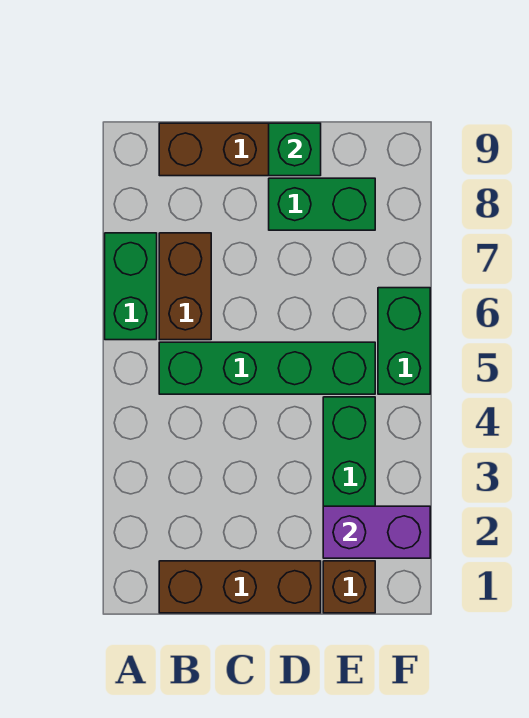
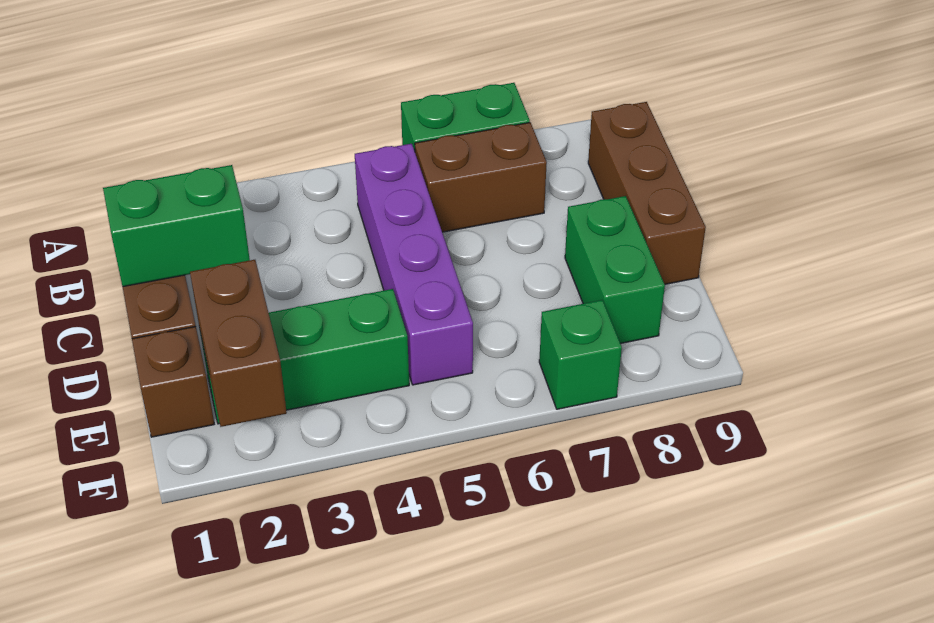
green 1x4 brick [159,342,375,394] -> purple 1x4 brick [355,144,473,385]
green 1x1 brick [269,123,321,176] -> green 1x1 brick moved to [539,300,622,409]
purple 1x2 brick [323,506,430,558] -> brown 1x2 brick [190,260,287,427]
green 1x2 brick [378,288,430,394] -> green 1x2 brick moved to [103,165,250,287]

